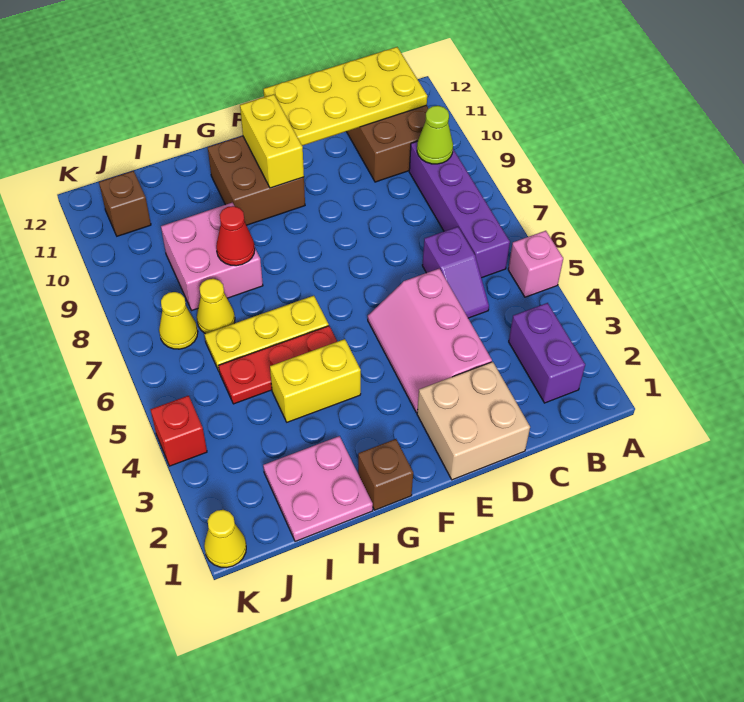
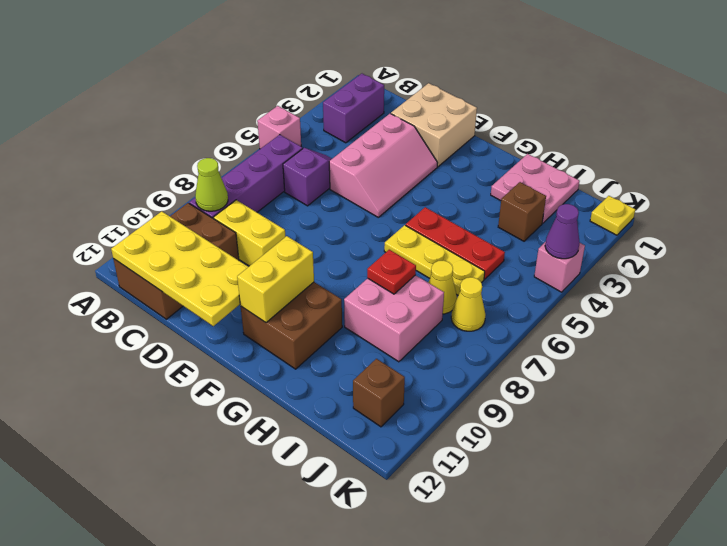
brown 1x1 brick [358,439,413,510] -> brown 1x1 brick moved to [498,182,546,241]
yellow 1x2 brick [270,339,361,422] -> yellow 1x2 brick moved to [214,200,286,266]
red 1x1 cone [216,206,255,266] -> red 1x1 plate [367,250,416,294]
yellow 1x1 cone [204,510,246,568] -> yellow 1x1 plate [590,196,635,235]
red 1x1 brick [150,396,207,466] -> pink 1x1 brick [534,242,585,292]
none -> purple 1x1 cone [545,204,580,259]

